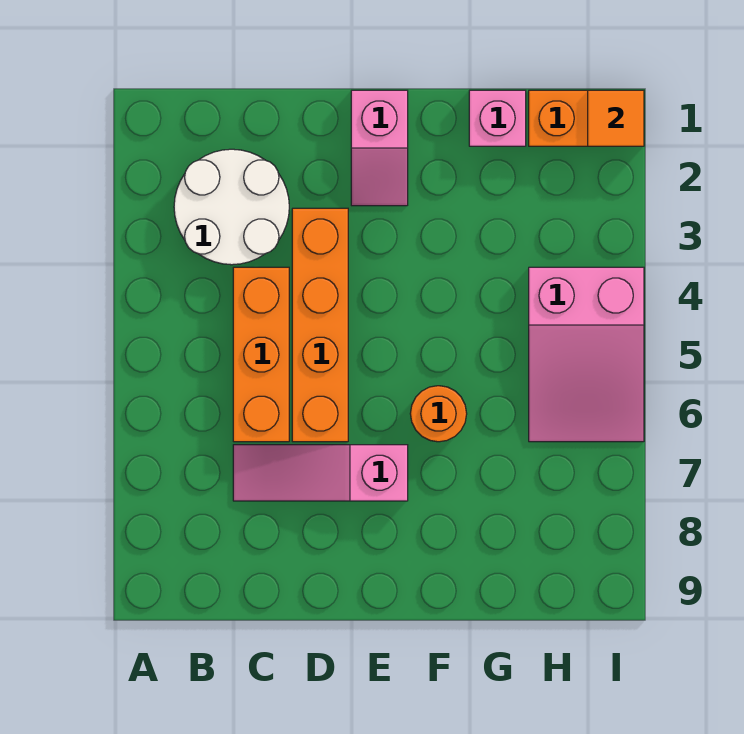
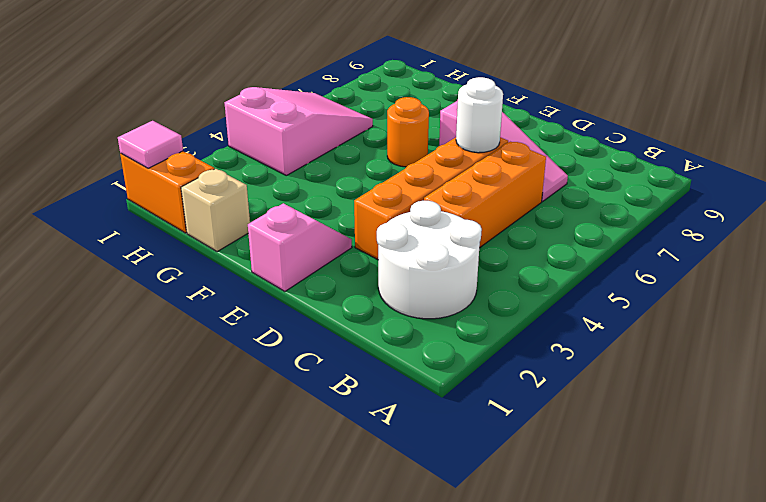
none -> white 1x1 round brick [456,77,503,153]
pink 1x1 brick [469,90,526,146] -> tan 1x1 brick [181,169,250,252]
orange 1x1 tile [588,90,644,146] -> pink 1x1 tile [118,121,183,168]

